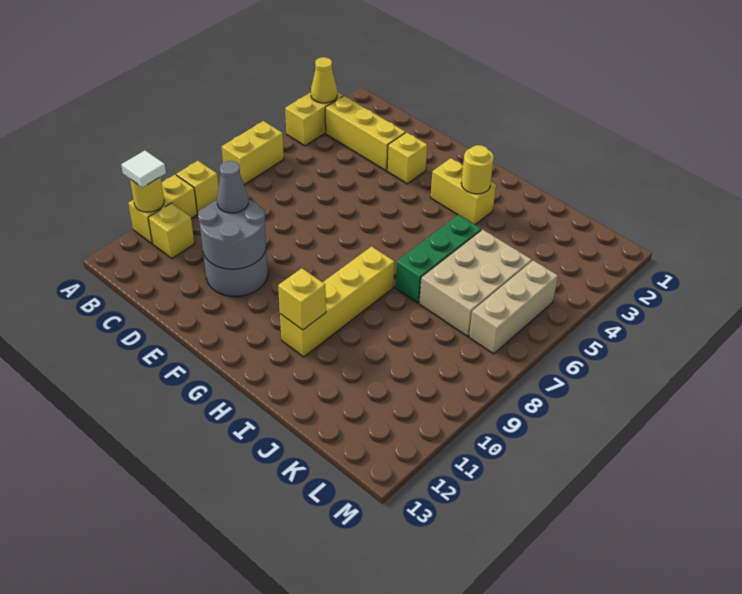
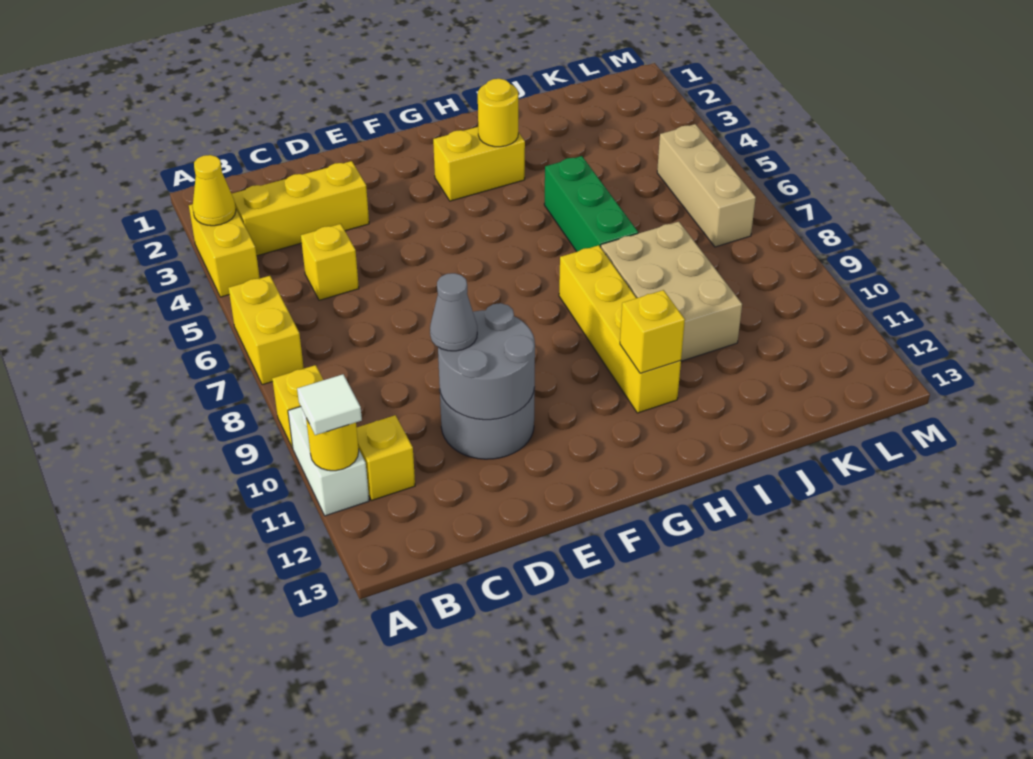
yellow 1x2 brick [128,175,197,243] -> white 1x2 brick [288,407,369,516]
yellow 1x1 brick [387,132,427,184] -> yellow 1x1 brick moved to [301,224,359,300]
tan 2x3 brick [419,229,532,336] -> tan 2x3 brick moved to [601,222,742,361]

